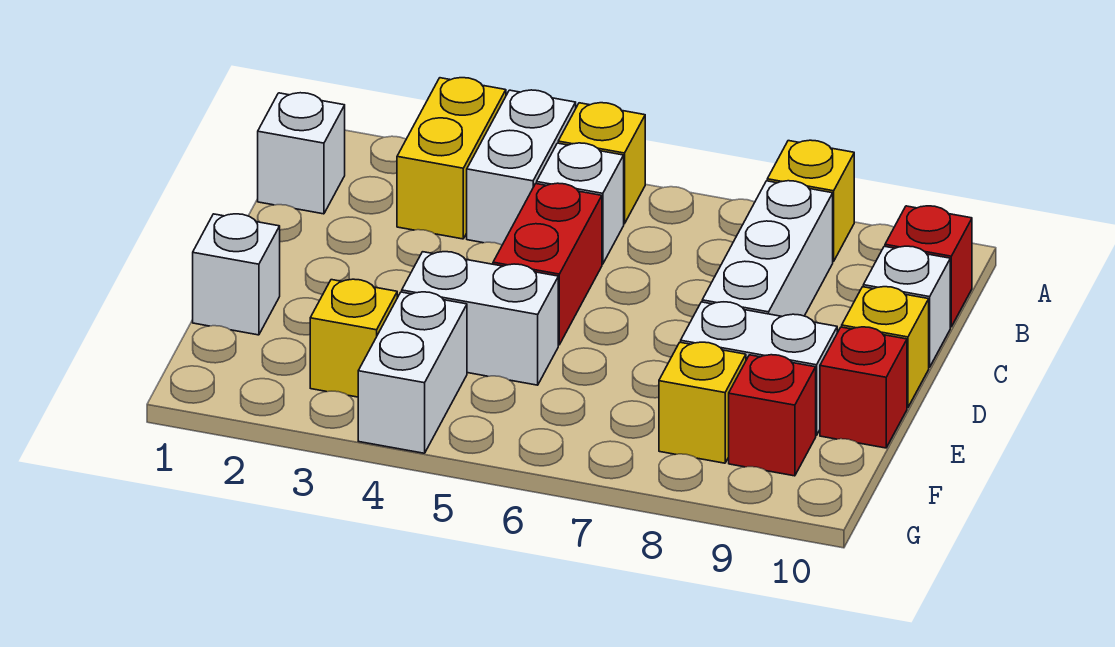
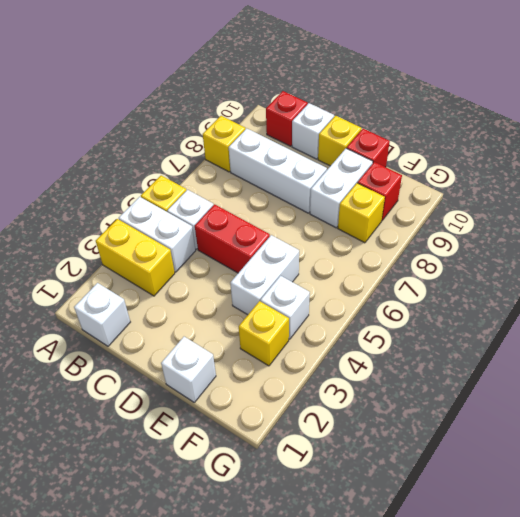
white 1x2 brick [358,292,467,453] -> white 1x1 brick [260,276,310,339]

